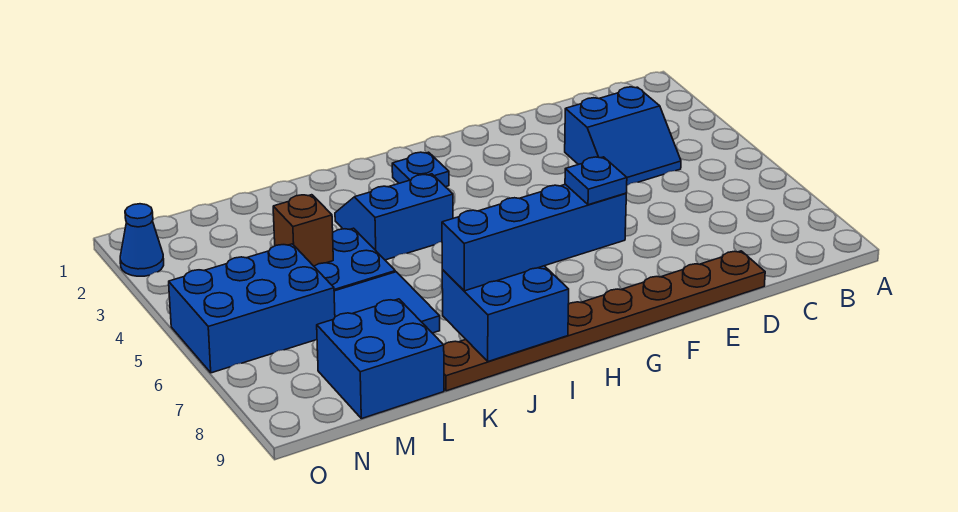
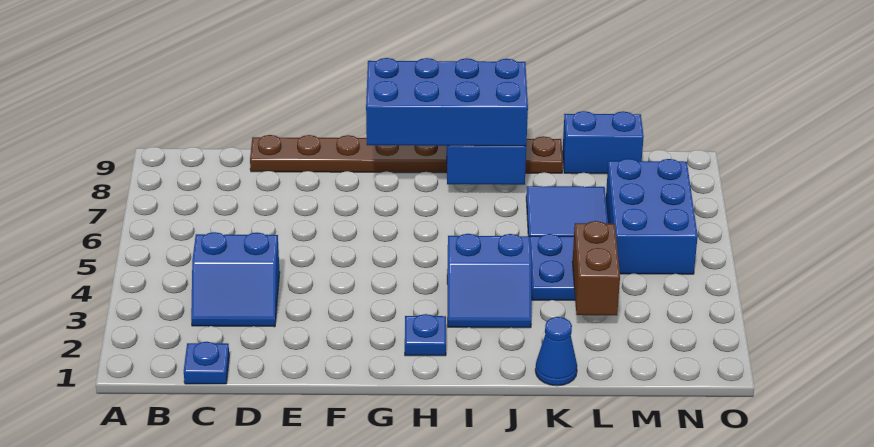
blue 2x2 slope [565,87,681,185] -> blue 2x2 slope turned to [191,232,280,327]
blue 1x4 brick [442,184,626,291] -> blue 2x4 brick [366,58,528,146]
blue 1x1 plate [565,157,627,205] -> blue 1x1 plate moved to [184,342,229,384]
brown 1x1 brick [273,195,333,266] -> brown 1x2 brick [572,221,620,315]
blue 2x2 brick [317,299,444,419] -> blue 1x2 brick [563,111,644,174]
blue 2x3 brick [169,244,335,373] -> blue 2x3 brick turned to [606,159,698,274]
blue 1x1 cone [120,204,164,276] -> blue 1x1 cone moved to [535,317,577,386]

